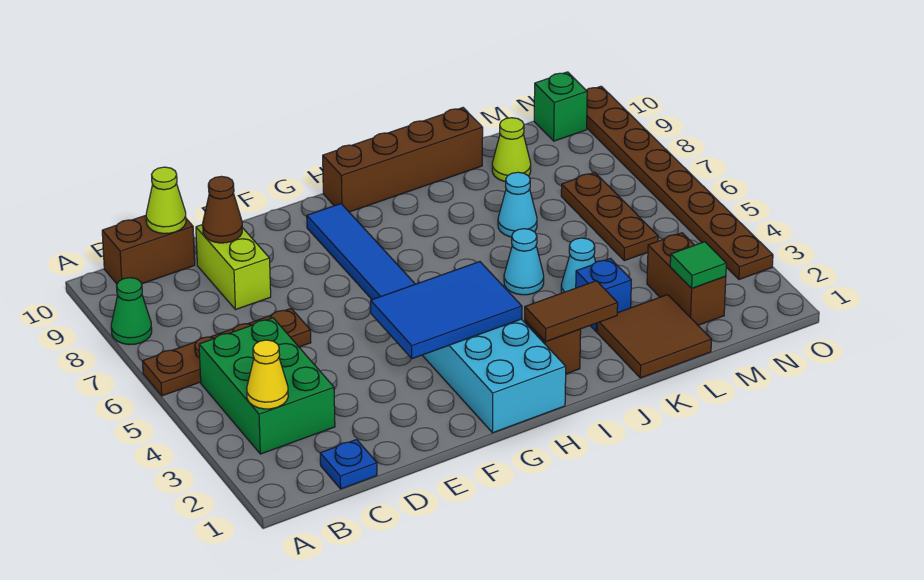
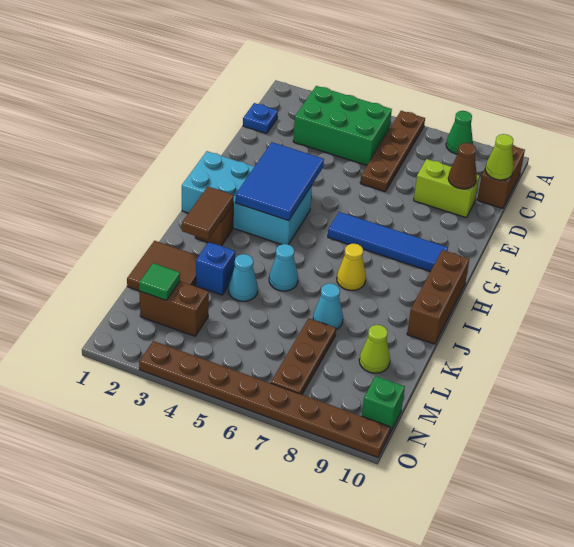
yellow 1x1 cone [247,340,288,409] -> yellow 1x1 cone moved to [337,244,366,290]
brown 1x4 brick [323,108,483,212] -> brown 1x3 brick [407,250,469,344]
brown 1x3 plate [561,172,658,261] -> brown 1x3 plate turned to [271,318,336,395]

